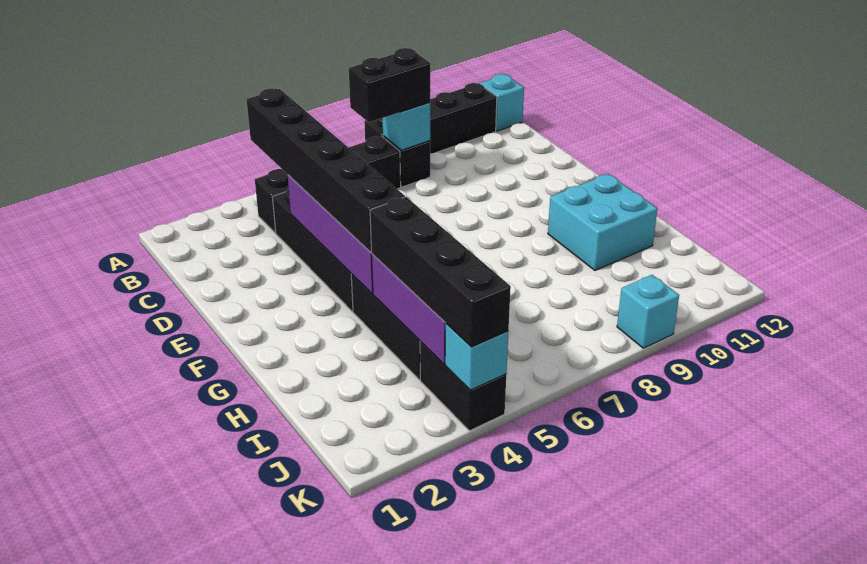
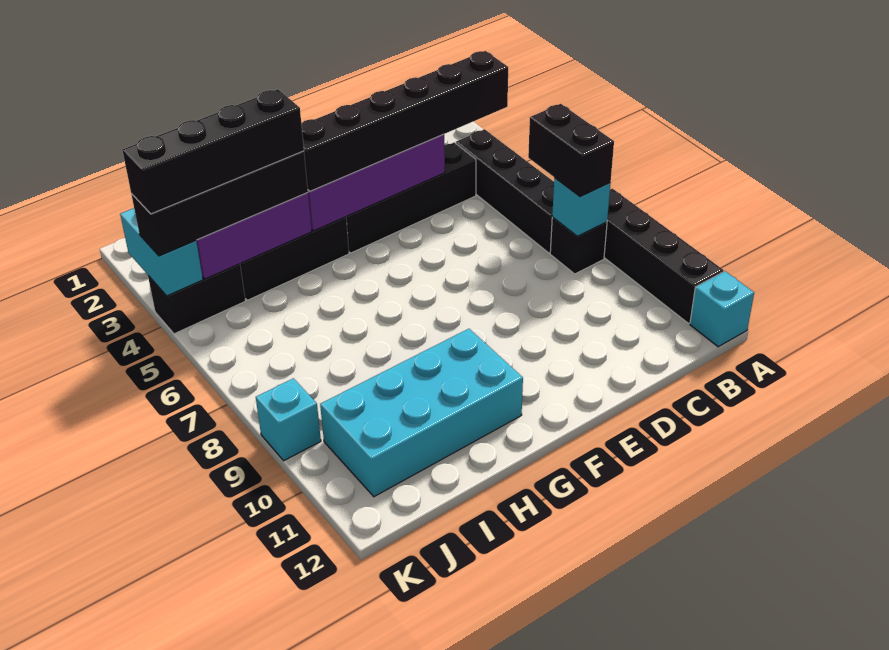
cyan 2x2 brick [548,174,658,270] -> cyan 2x4 brick [320,329,523,497]
none -> black 1x4 brick [122,89,304,214]
cyan 1x1 brick [445,324,508,390] -> cyan 1x2 brick [120,208,203,296]

